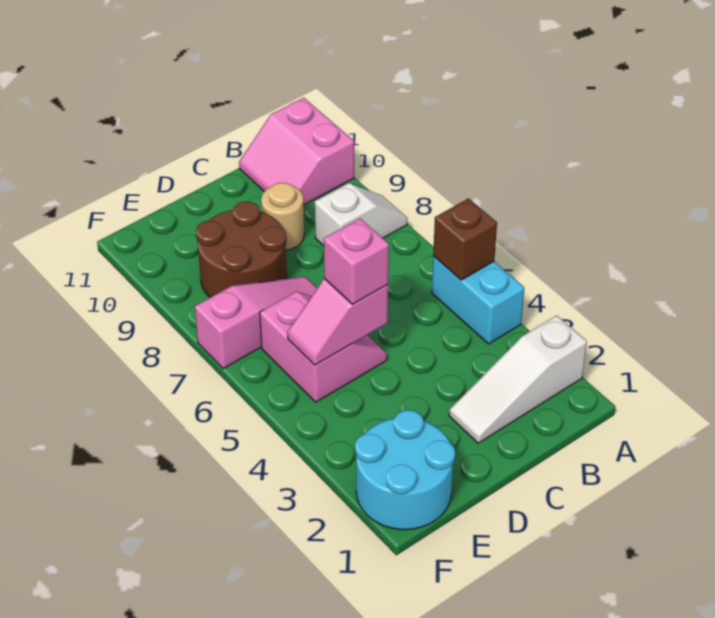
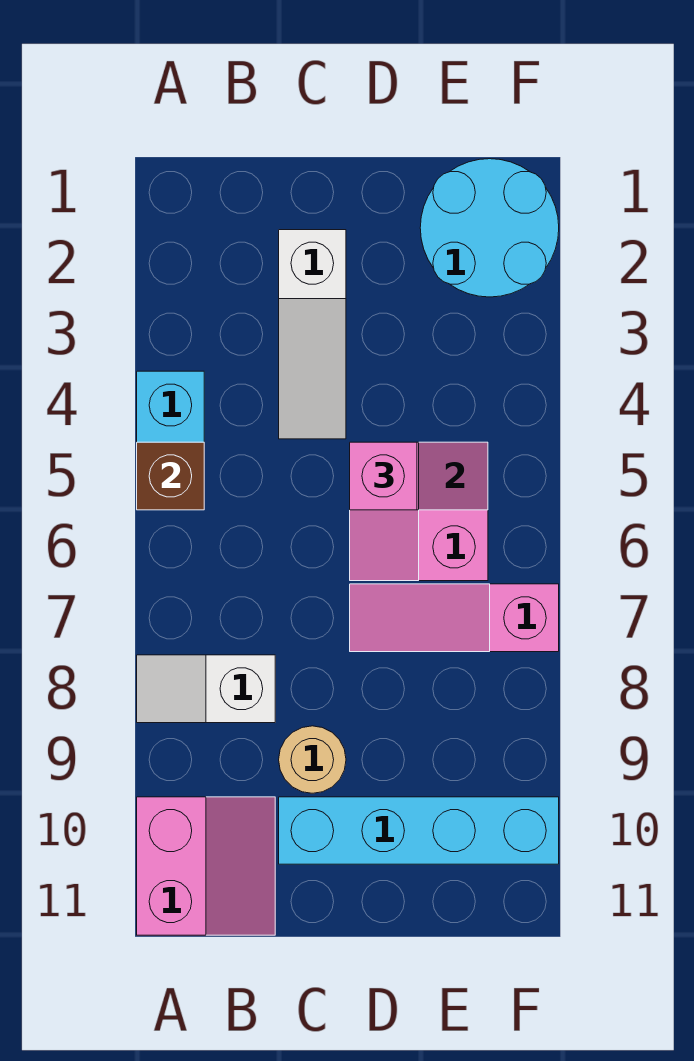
white 1x3 slope [449,315,587,443] -> white 1x3 slope turned to [279,230,346,439]
none -> cyan 1x4 brick [279,797,559,864]
brown 2x2 round brick [196,202,287,297] -> none

